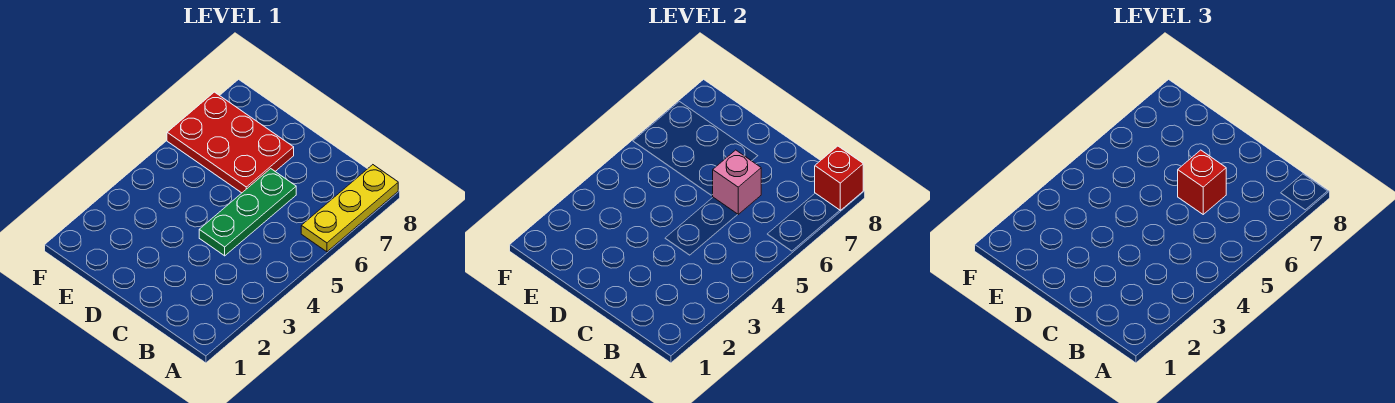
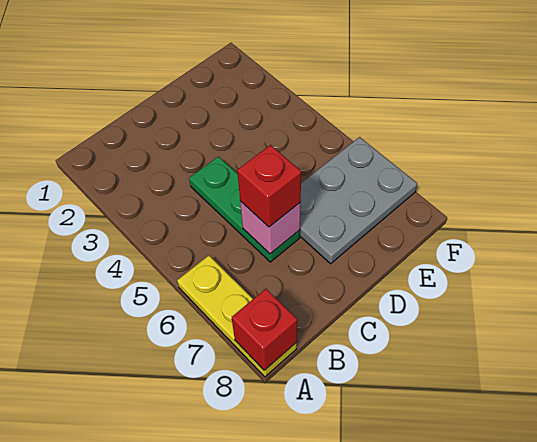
red 2x3 plate [167,92,294,193] -> grey 2x3 plate [300,137,417,264]

